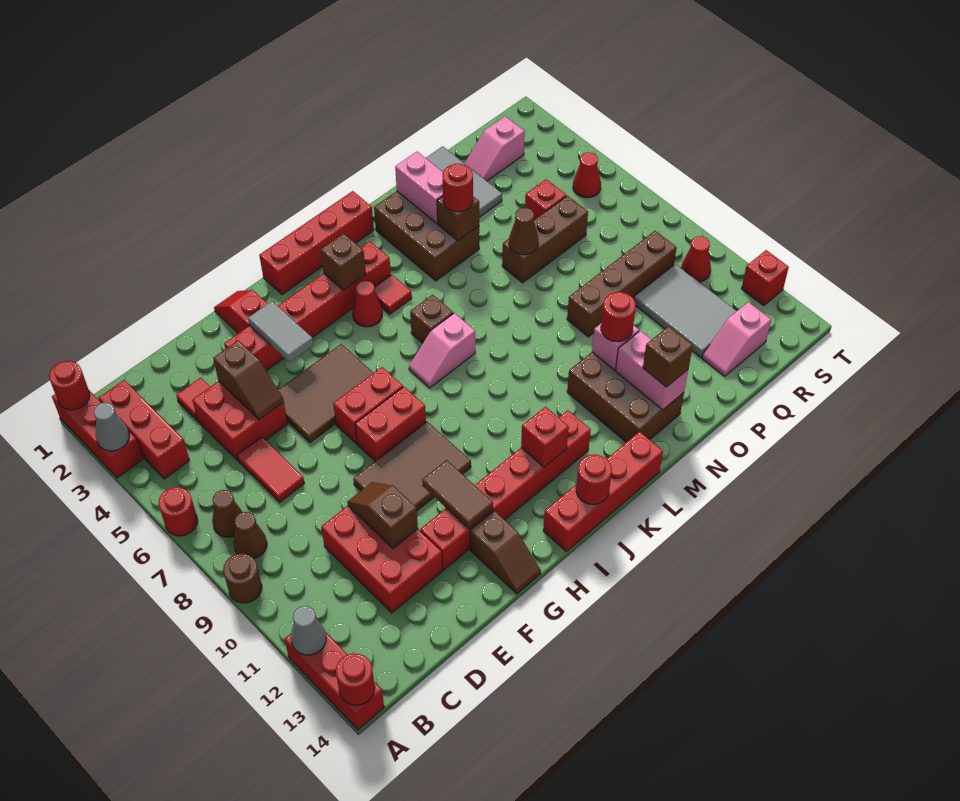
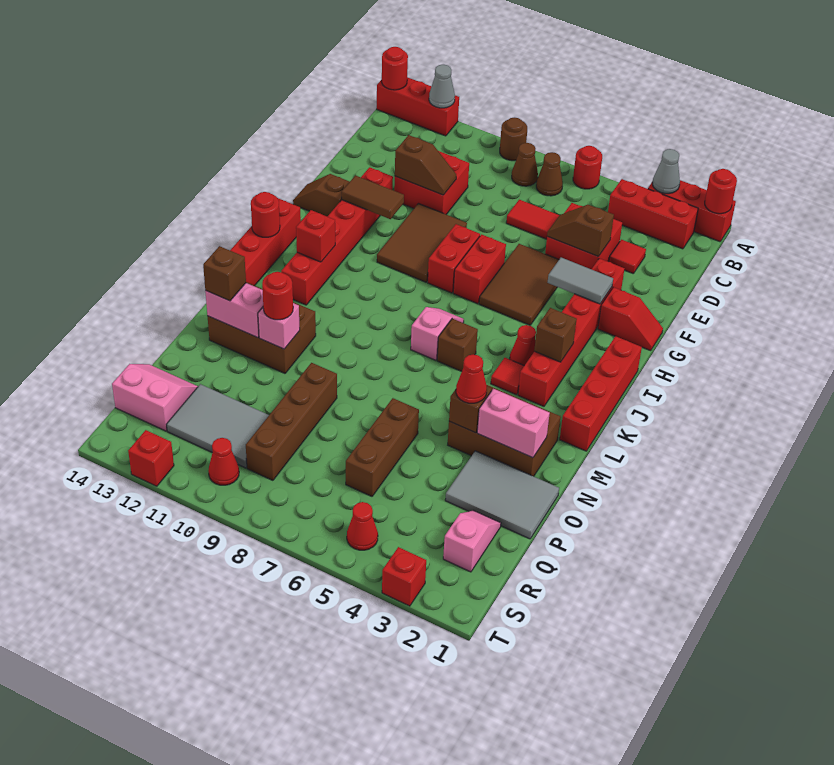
red 2x3 brick [321,506,442,613] -> red 2x2 brick [394,151,469,214]
red 1x1 round brick [443,164,473,212] -> red 1x1 cone [456,354,487,403]
brown 1x1 cone [509,208,538,255] -> none
red 1x1 brick [525,179,566,220] -> red 1x1 brick moved to [382,547,426,606]
pink 1x2 slope [702,302,771,376] -> pink 2x2 slope [112,364,198,431]

